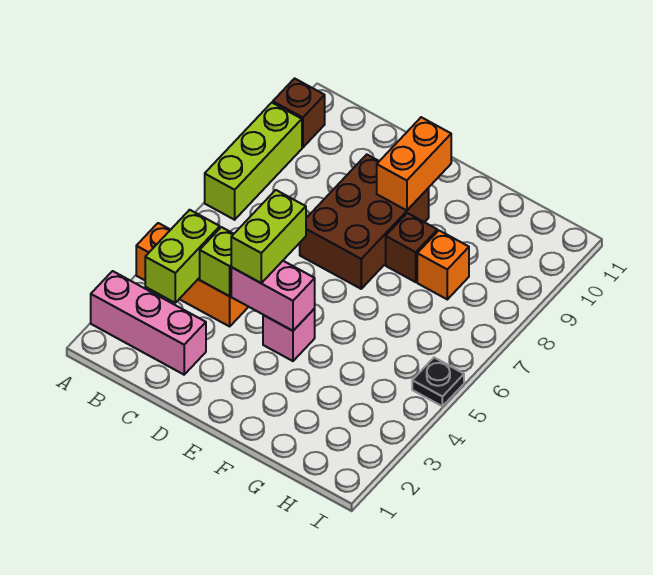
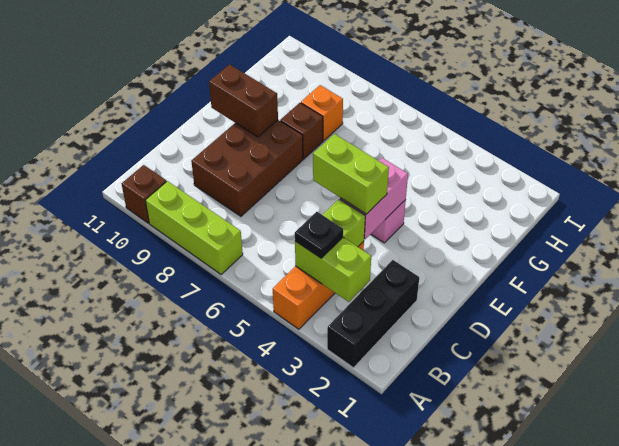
pink 1x3 brick [91,271,206,375] -> black 1x3 brick [327,260,419,368]
brown 2x3 brick [300,155,429,289] -> brown 2x3 brick turned to [191,120,303,216]
orange 1x2 brick [377,117,451,210] -> brown 1x2 brick [209,64,278,137]
black 1x1 plate [412,358,464,406] -> black 1x1 plate moved to [295,212,343,258]

